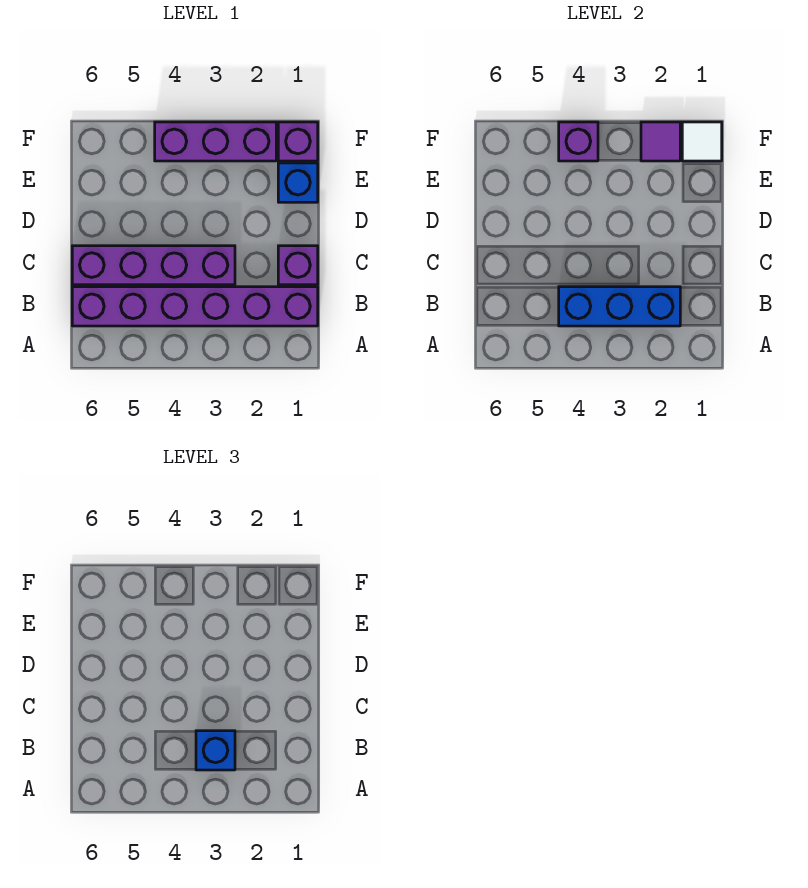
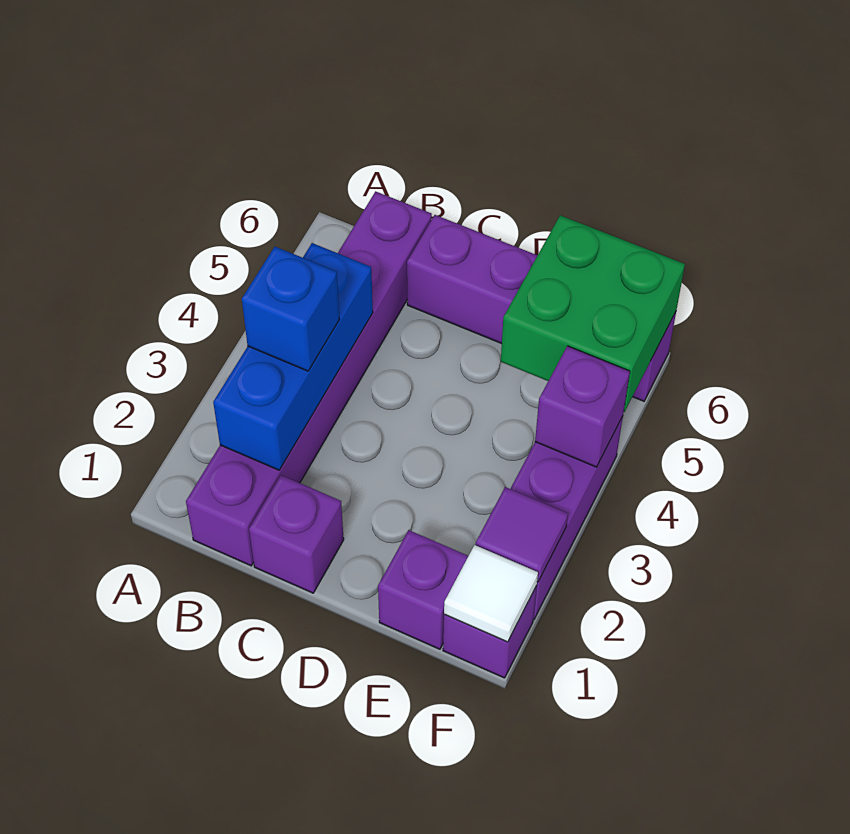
purple 1x4 brick [72,246,235,285] -> purple 1x4 brick turned to [407,215,676,401]
blue 1x1 brick [278,163,318,202] -> purple 1x1 brick [378,530,468,649]
none -> green 2x2 brick [501,215,685,412]

